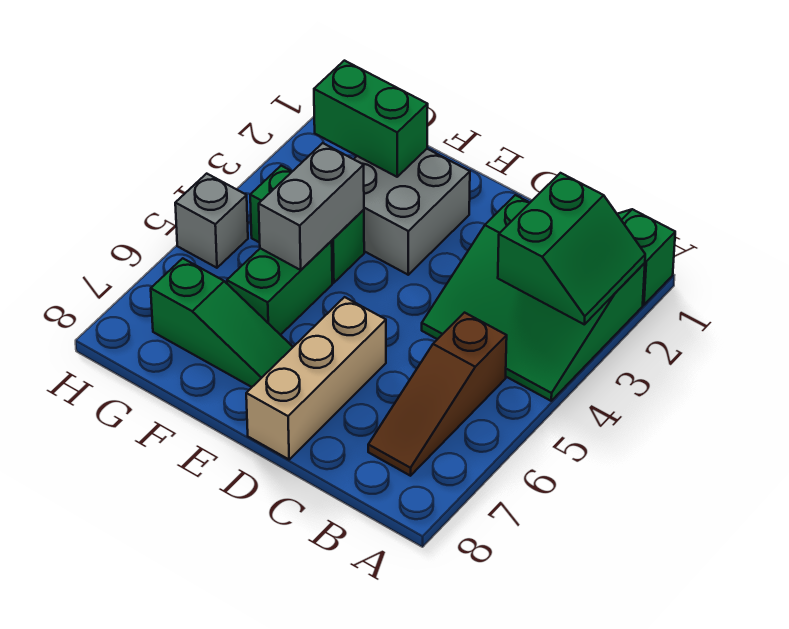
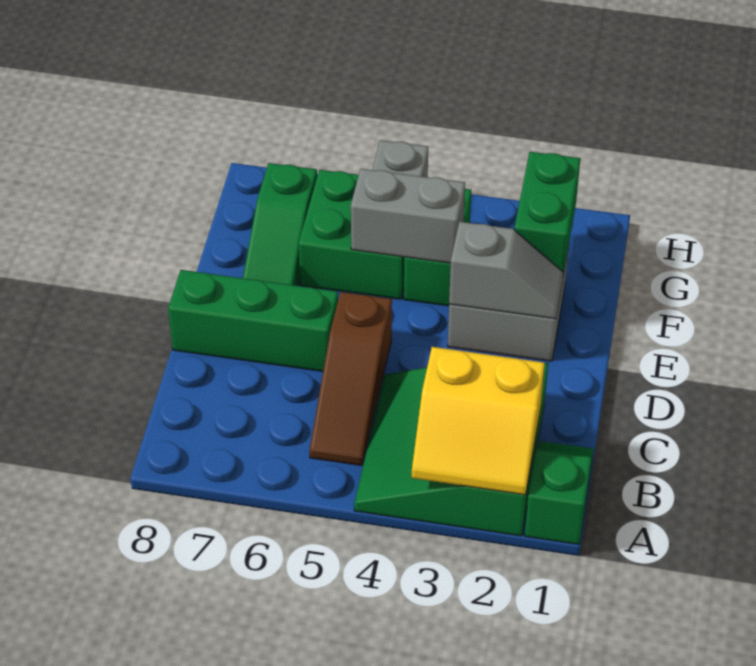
green 2x2 slope [498,173,645,324] -> yellow 2x2 slope [412,347,545,495]
brown 1x3 slope [368,313,507,476] -> brown 1x3 slope turned to [309,292,392,466]
tan 1x3 brick [246,297,386,459] -> green 1x3 brick [168,270,338,371]
none -> grey 1x2 slope [449,222,563,319]
green 1x2 brick [227,241,332,335] -> green 2x2 brick [299,170,404,299]

